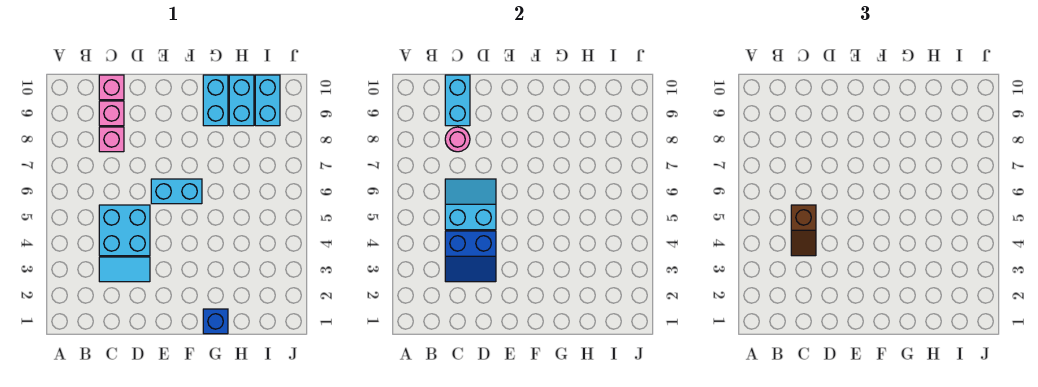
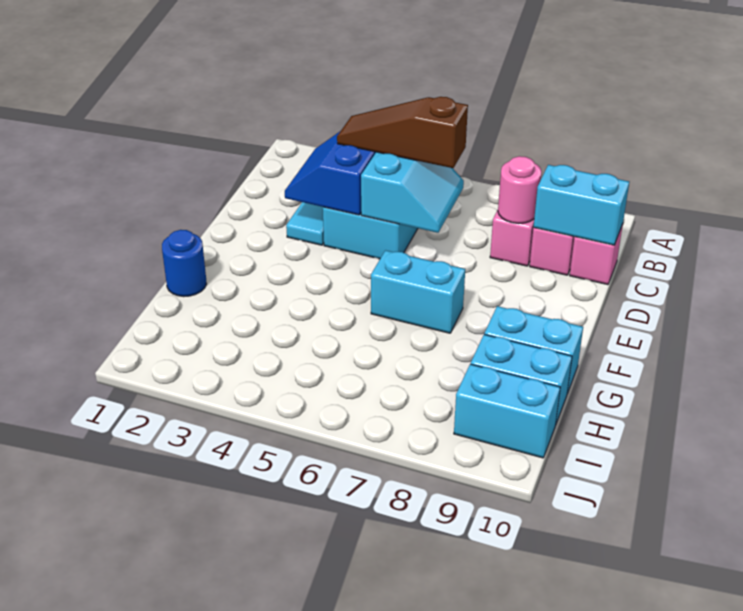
brown 1x2 slope [791,205,816,256] -> brown 1x3 slope [337,97,468,168]
cyan 1x2 brick [151,179,202,204] -> cyan 1x2 brick turned to [371,250,465,333]
blue 1x1 brick [203,309,228,334] -> blue 1x1 round brick [162,230,206,297]

